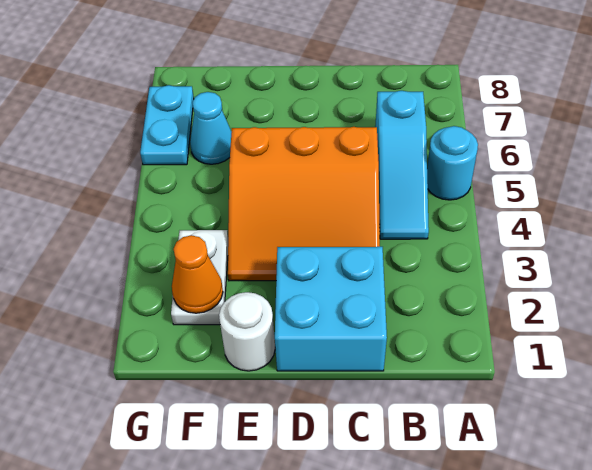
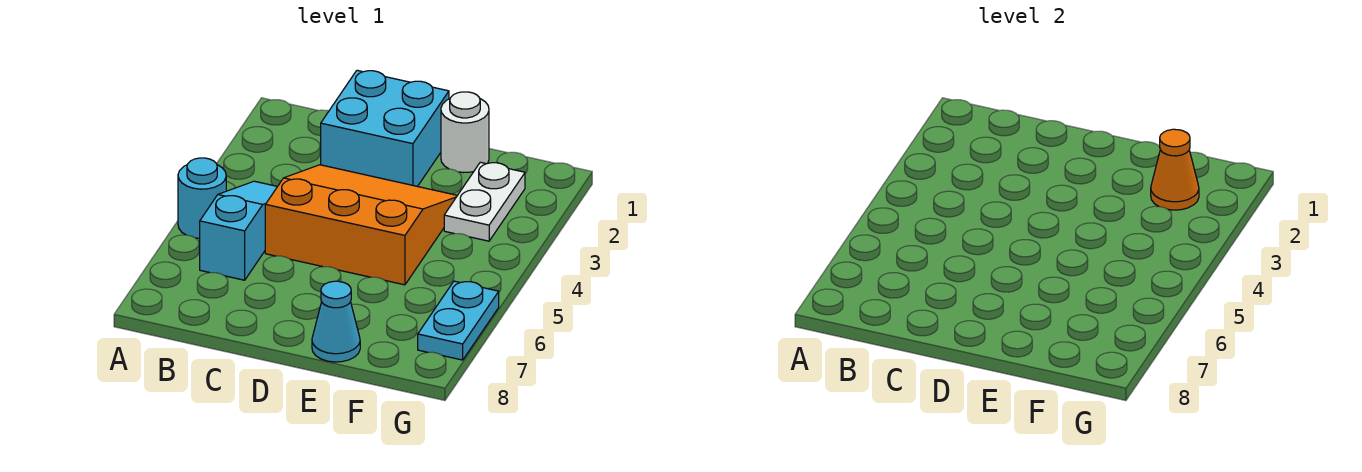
cyan 1x1 cone [190,92,232,164] -> cyan 1x1 cone moved to [312,281,360,362]

